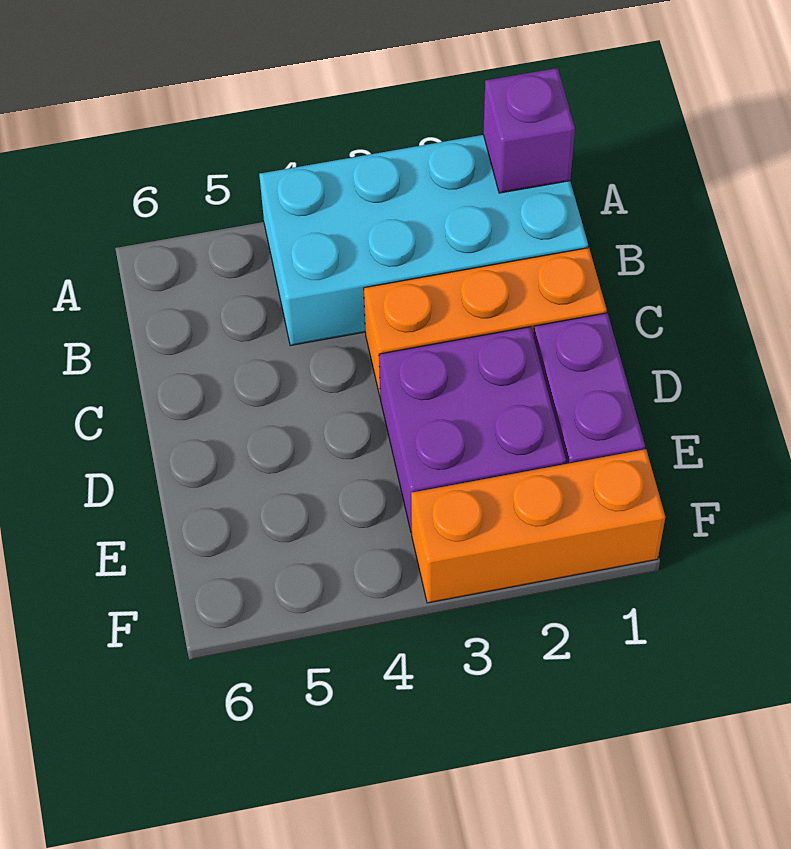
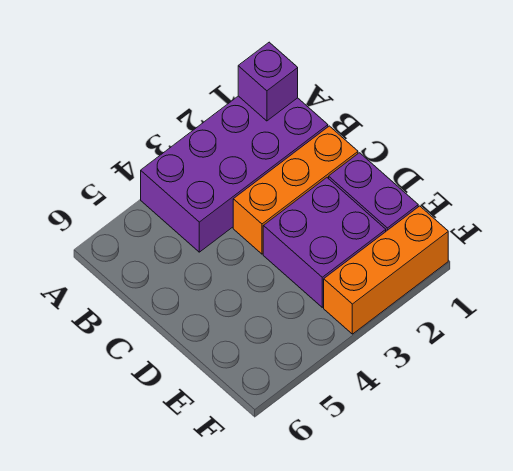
cyan 2x4 brick [259,135,588,346] -> purple 2x4 brick [141,96,328,252]

